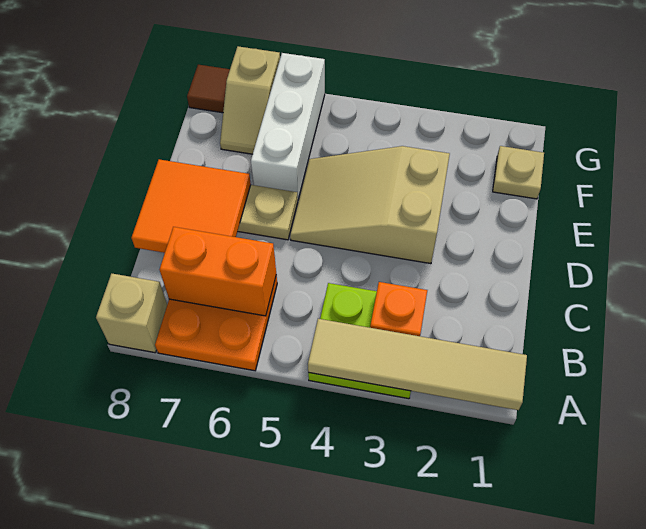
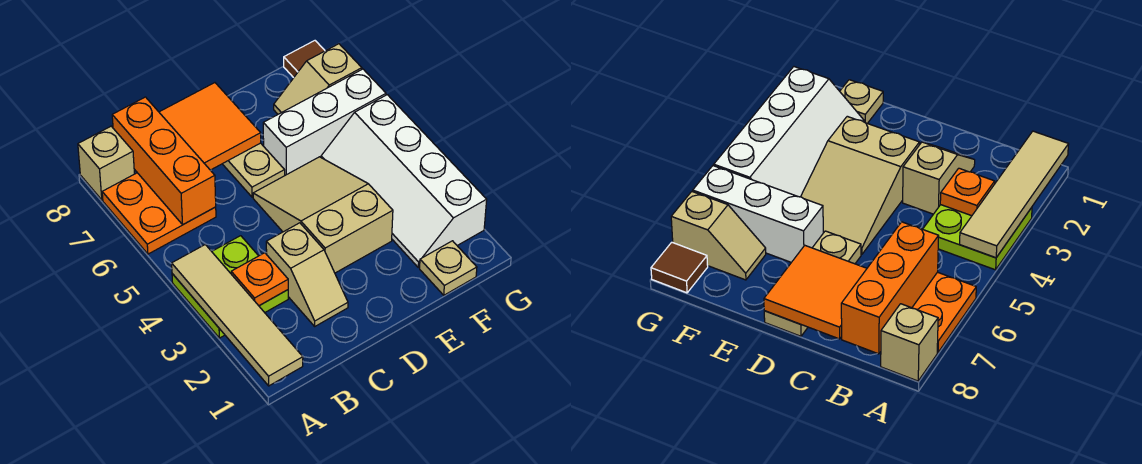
orange 1x2 brick [160,227,276,316] -> orange 1x3 brick [112,97,216,224]
none -> tan 1x2 slope [266,223,348,326]
none -> white 2x4 slope [321,95,487,267]

